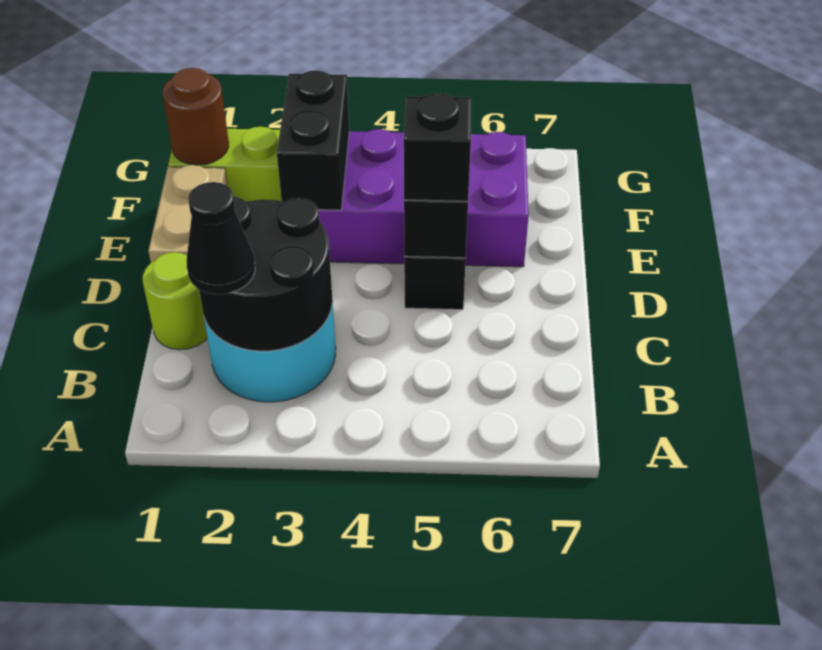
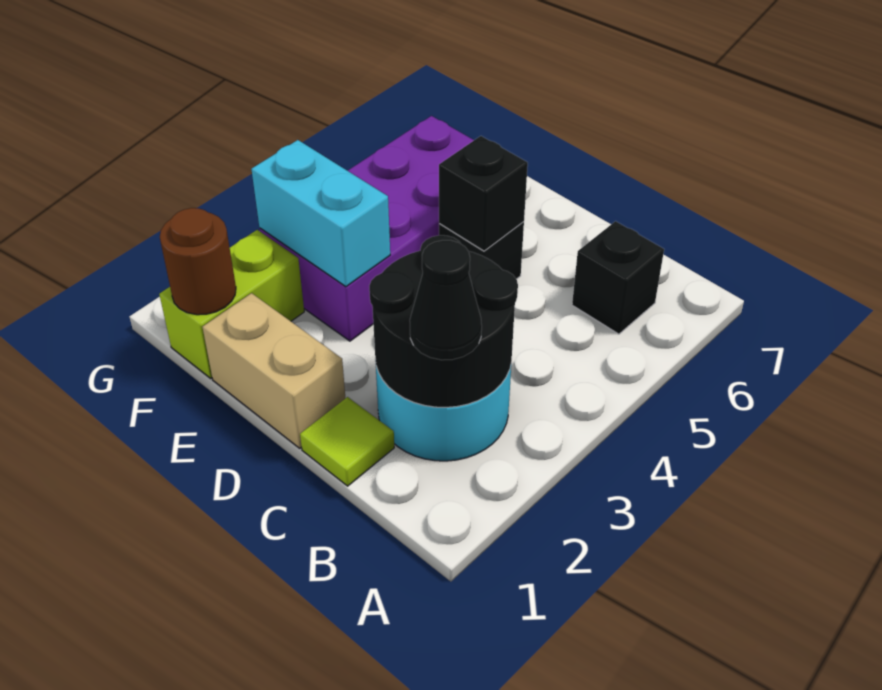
lime 1x1 round brick [143,252,207,350] -> lime 1x1 tile [300,397,394,486]
black 1x1 brick [404,93,471,201] -> black 1x1 brick moved to [572,221,664,334]
black 1x2 brick [277,71,349,210] -> cyan 1x2 brick [251,140,390,287]

